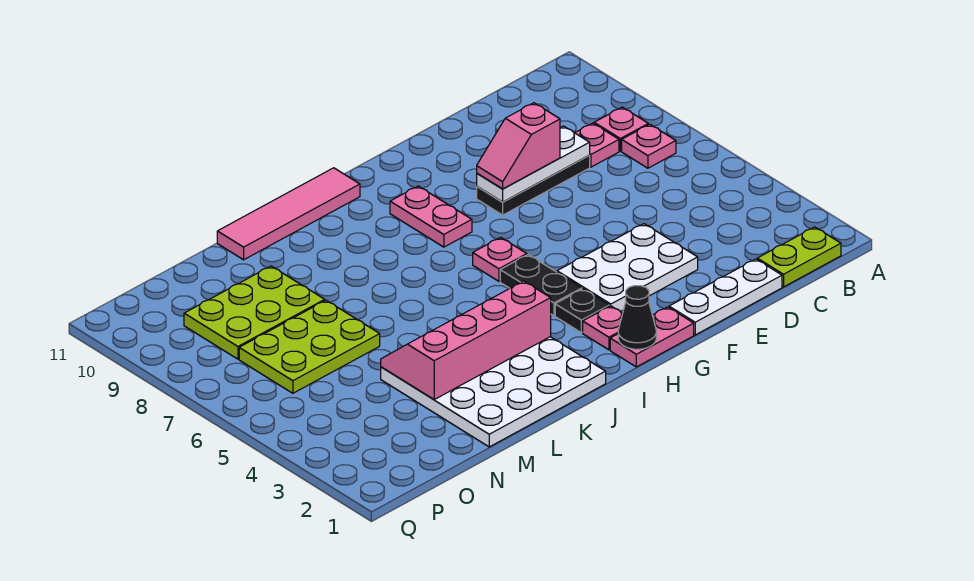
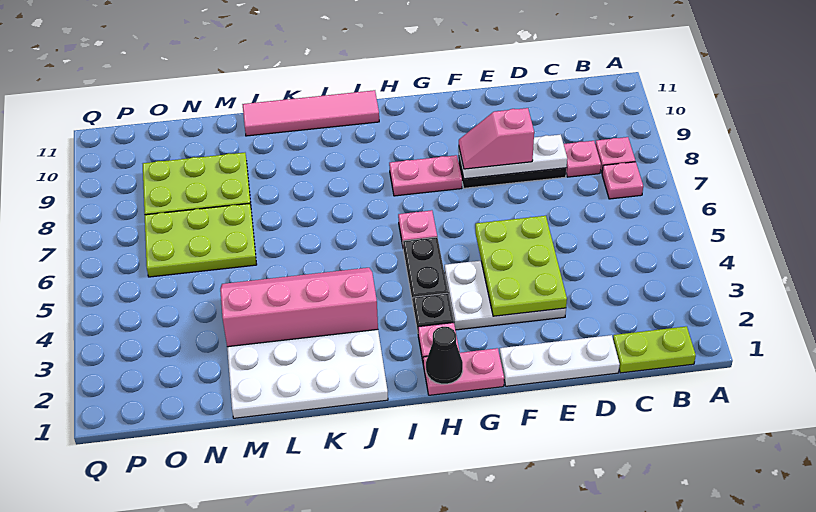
none -> lime 2x3 plate [475,216,567,316]
pink 1x2 plate [390,186,472,247] -> pink 1x2 plate turned to [389,155,462,196]

